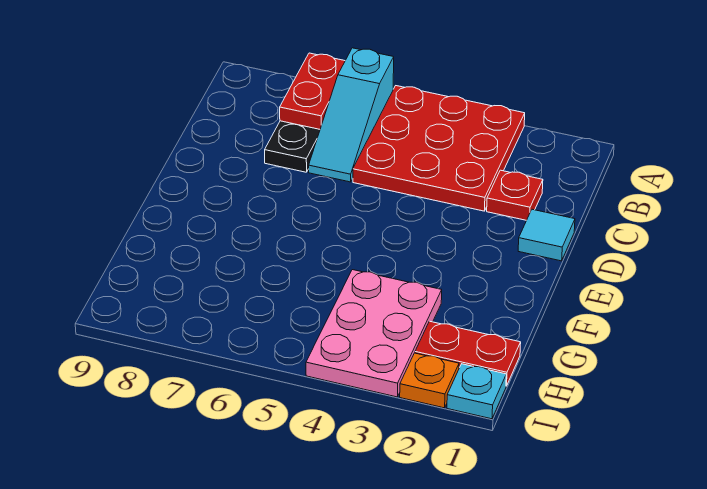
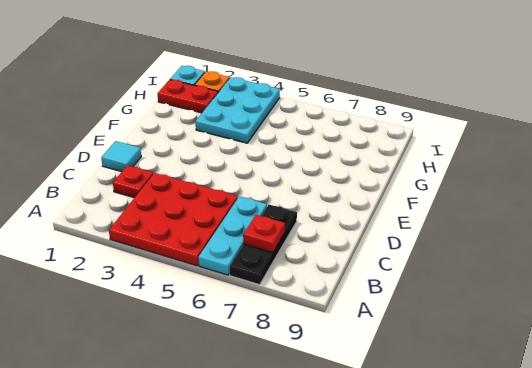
cyan 1x3 slope [309,48,394,182] -> cyan 1x3 plate [198,196,267,275]
red 1x2 plate [280,53,345,129] -> red 1x1 plate [243,215,285,253]
pink 2x3 plate [306,270,442,397] -> cyan 2x3 plate [196,77,280,143]

